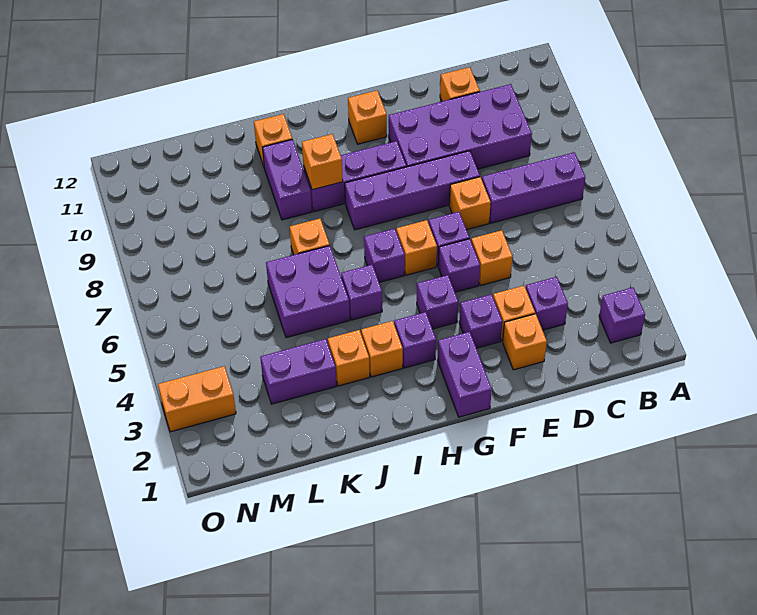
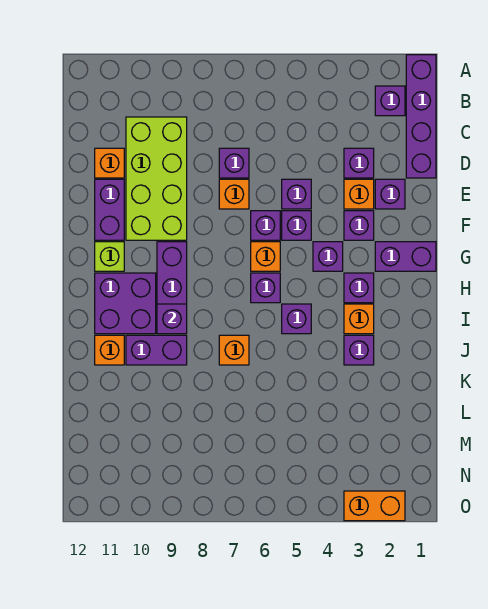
purple 1x3 brick [482,152,585,223] -> purple 1x1 brick [219,148,249,178]
purple 2x4 brick [389,84,532,169] -> lime 2x4 brick [126,117,187,240]
orange 1x1 brick [503,314,547,370] -> purple 1x1 brick [375,179,405,209]
orange 1x1 brick [471,230,513,286] -> purple 1x1 brick [282,179,311,209]
purple 1x4 brick [345,151,480,230] -> purple 1x4 brick moved to [406,55,436,178]
orange 1x1 brick [348,91,387,144] -> lime 1x1 brick [95,242,124,271]
orange 1x1 brick [302,134,343,190] -> purple 1x1 brick [157,304,187,334]
orange 1x1 brick [328,330,370,386] -> purple 1x1 brick [344,335,374,365]
purple 2x2 brick [266,246,350,338] -> purple 2x2 brick moved to [95,273,156,334]
purple 1x2 brick [260,339,336,404] -> purple 1x2 brick moved to [95,179,124,240]
orange 1x2 brick [158,366,236,432] -> orange 1x2 brick turned to [344,491,405,521]

